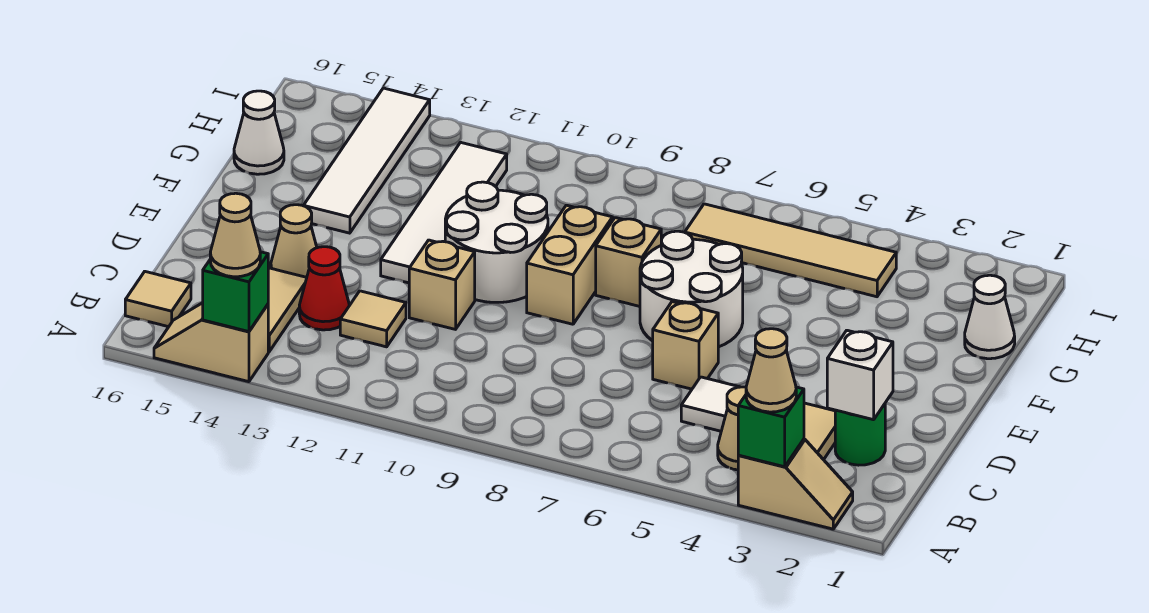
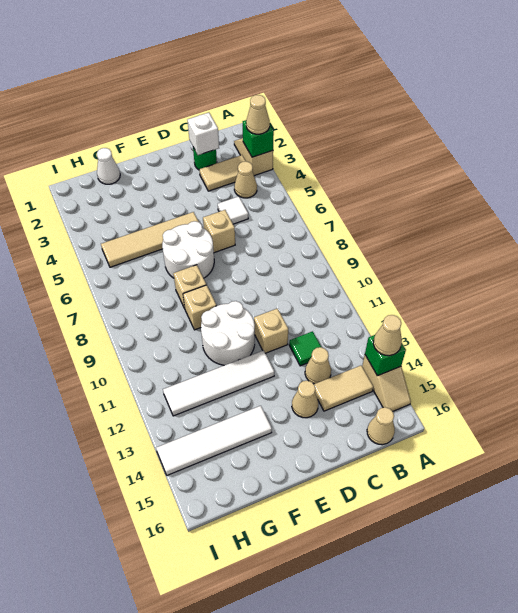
tan 1x1 tile [125,272,191,327] -> tan 1x1 cone [367,407,395,445]
tan 1x1 tile [340,291,406,347] -> green 1x1 tile [289,331,321,366]
red 1x1 cone [299,247,349,330] -> tan 1x1 cone [305,347,331,384]
tan 1x2 brick [527,205,613,324] -> tan 1x1 brick [183,285,216,330]
white 1x1 cone [234,91,284,174] -> none
tan 1x4 tile [685,204,896,297] -> tan 1x4 tile turned to [101,212,199,267]

